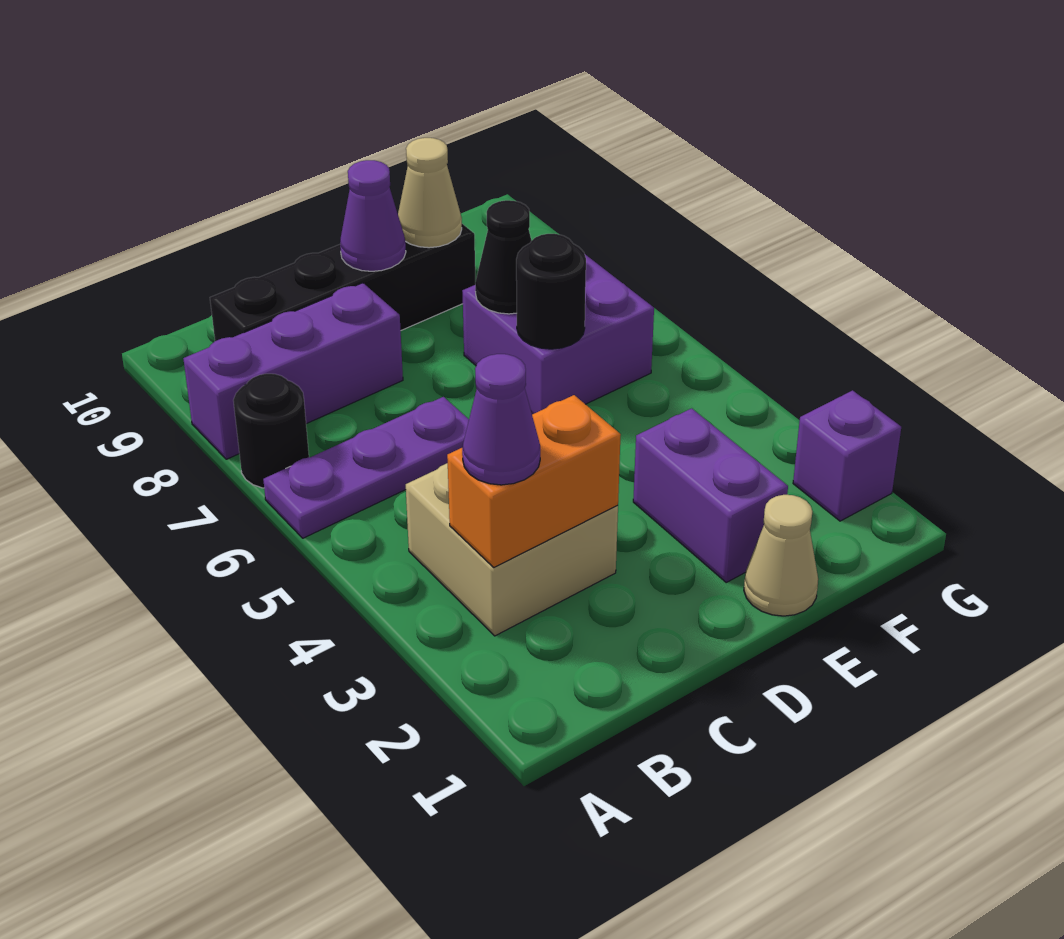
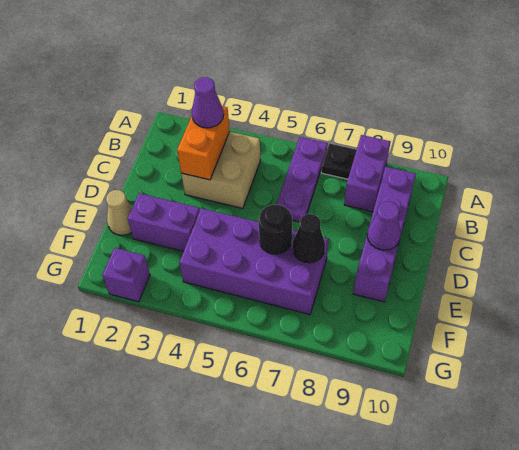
black 1x1 round brick [233,374,309,488] -> black 1x1 plate [321,143,357,179]
purple 1x3 brick [183,283,403,459] -> purple 1x2 brick [344,135,390,212]
black 1x4 brick [210,224,475,341] -> purple 1x4 brick [353,167,416,302]
purple 2x2 brick [462,255,654,414] -> purple 2x4 brick [179,208,328,314]
tan 1x1 cone [398,138,462,248] -> none

